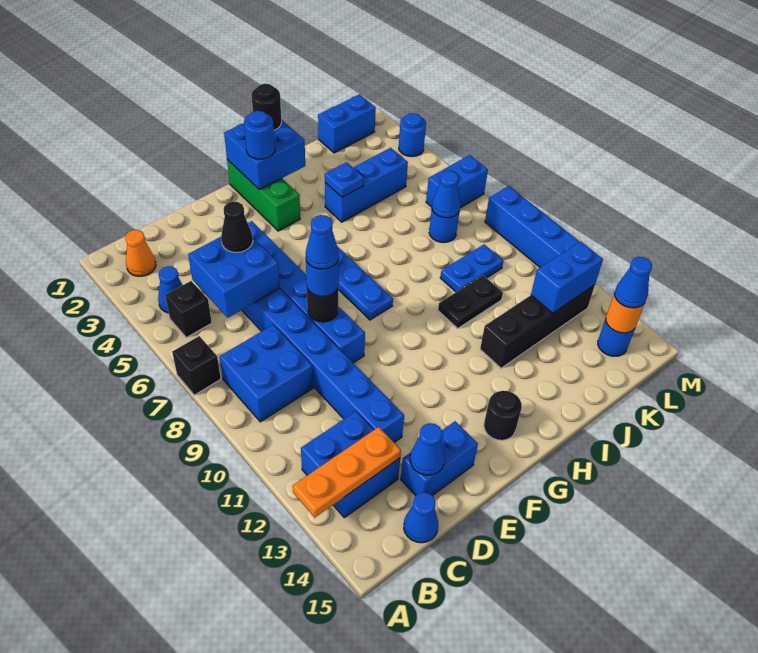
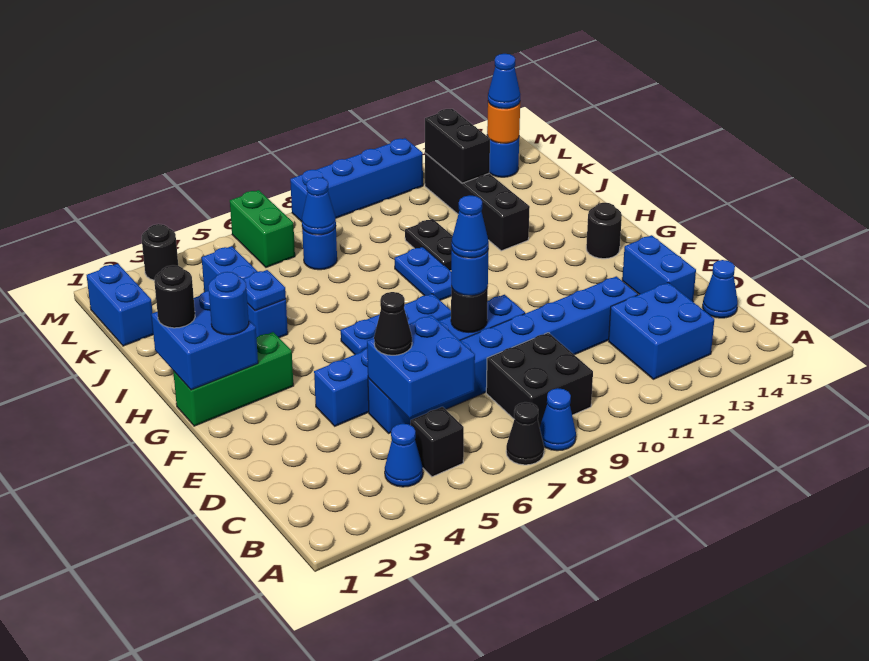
black 1x1 brick [172,336,221,395] -> black 1x1 cone [506,402,544,465]
orange 1x3 plate [293,427,401,517] -> none
orange 1x1 cone [125,230,156,276] -> none
blue 2x2 brick [220,325,313,422] -> black 2x2 brick [486,333,593,427]
blue 1x1 cone [410,423,445,475] -> blue 1x1 cone moved to [540,388,576,451]
blue 1x2 plate [440,244,503,292] -> blue 1x2 plate moved to [395,247,451,300]
blue 1x2 brick [531,241,603,313] -> black 1x2 brick [425,109,490,183]
blue 1x2 brick [426,155,488,208] -> green 1x2 brick [230,190,295,267]
blue 1x1 round brick [399,113,426,157] -> black 1x1 round brick [142,224,178,280]

